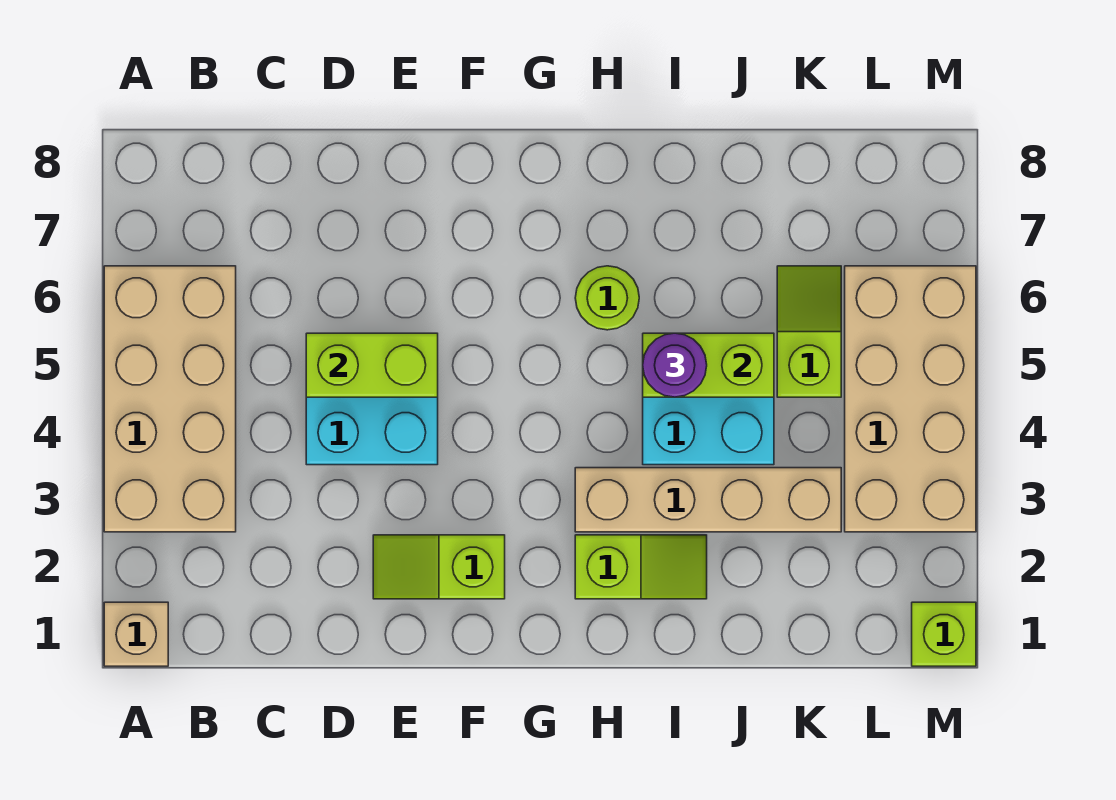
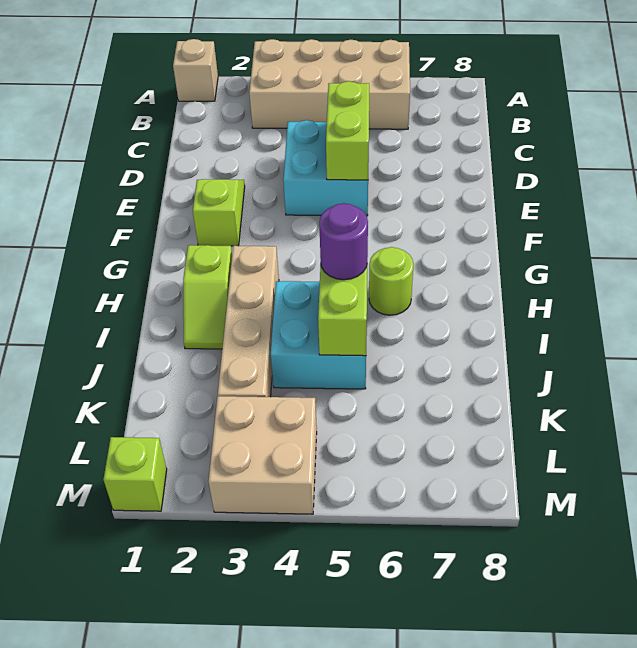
lime 1x2 slope [777,266,841,397] -> none
tan 2x4 brick [845,266,976,532] -> tan 2x2 brick [208,396,317,514]

